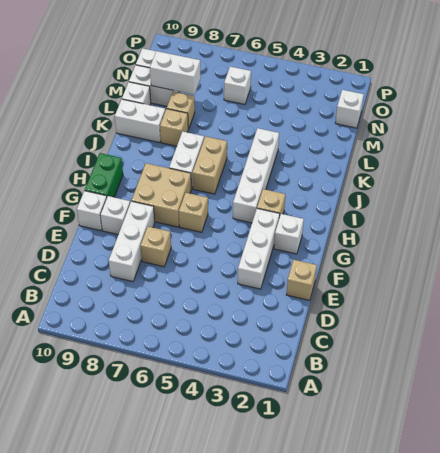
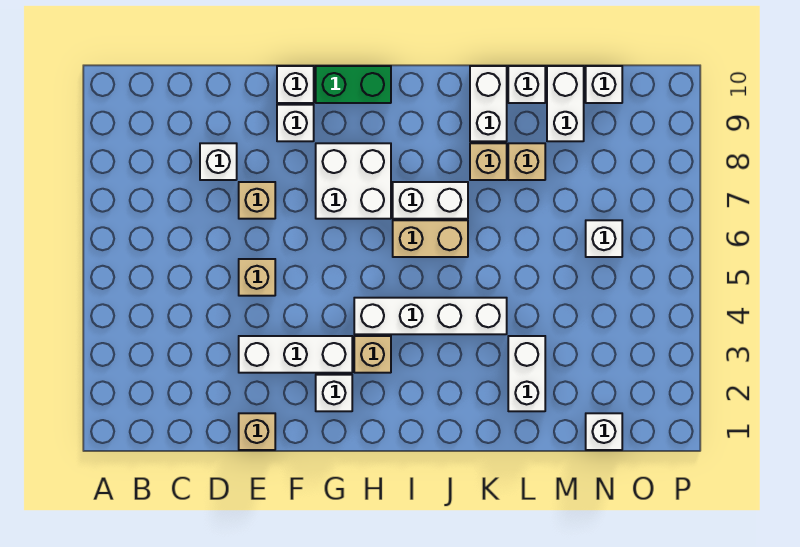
white 1x3 brick [109,201,155,282] -> white 1x1 brick [200,143,237,180]
tan 1x1 brick [179,193,208,232] -> tan 1x1 brick moved to [239,259,275,296]
tan 2x2 brick [132,163,191,227] -> white 2x2 brick [316,143,391,219]
white 1x2 brick [150,51,201,95] -> white 1x2 brick moved to [508,336,545,411]

